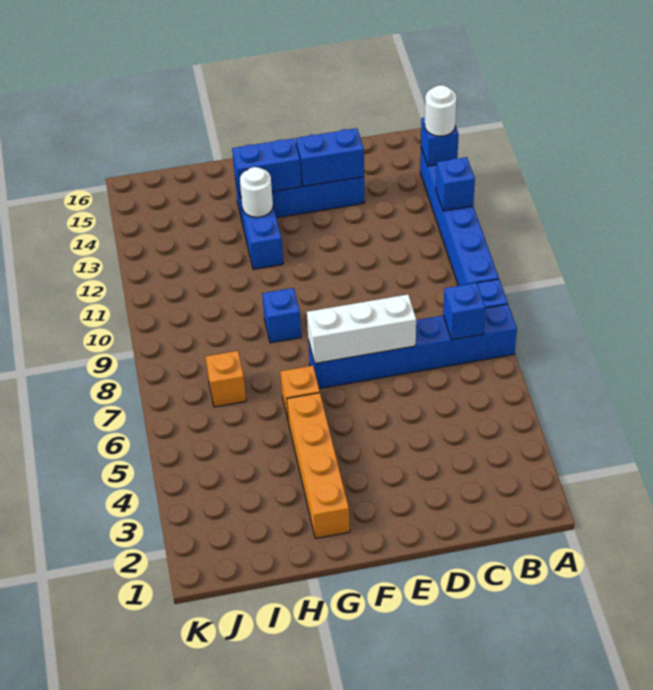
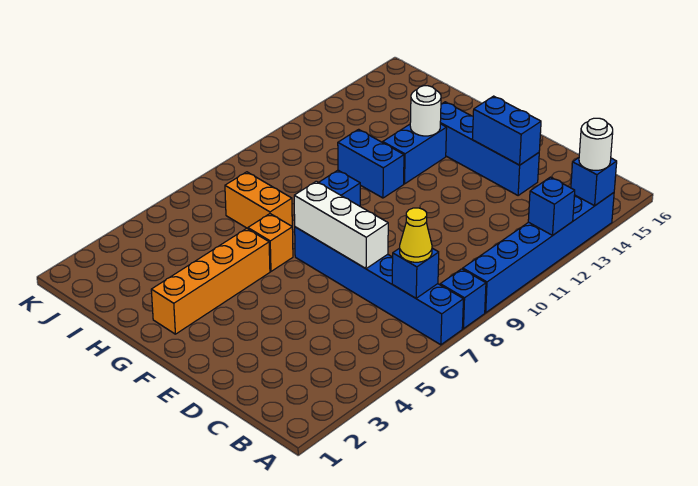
none -> yellow 1x1 cone [400,208,432,262]
blue 1x2 brick [232,138,301,197] -> blue 1x2 brick moved to [338,129,404,198]
orange 1x1 brick [206,351,246,407] -> orange 1x2 brick [225,172,292,229]

